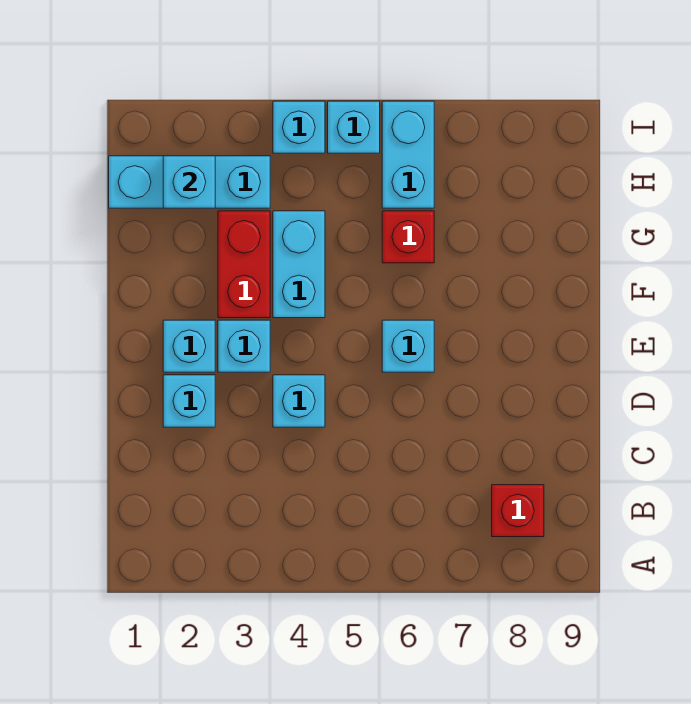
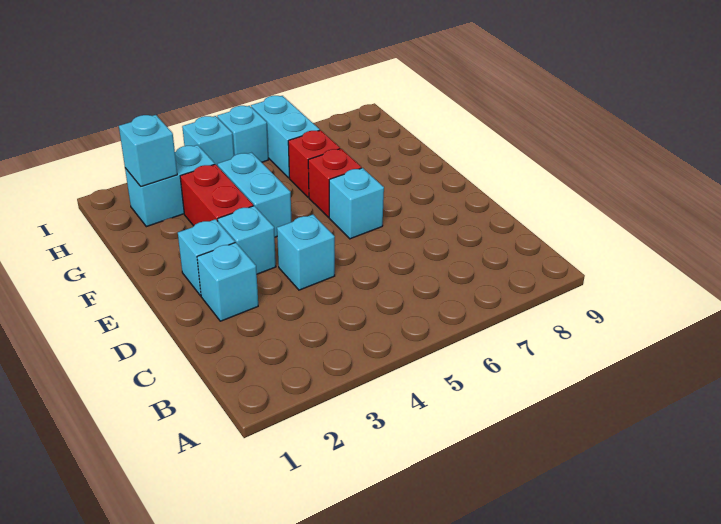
red 1x1 brick [492,485,544,537] -> red 1x1 brick moved to [308,149,361,218]
cyan 1x3 brick [109,156,270,208] -> cyan 1x2 brick [125,145,215,227]

